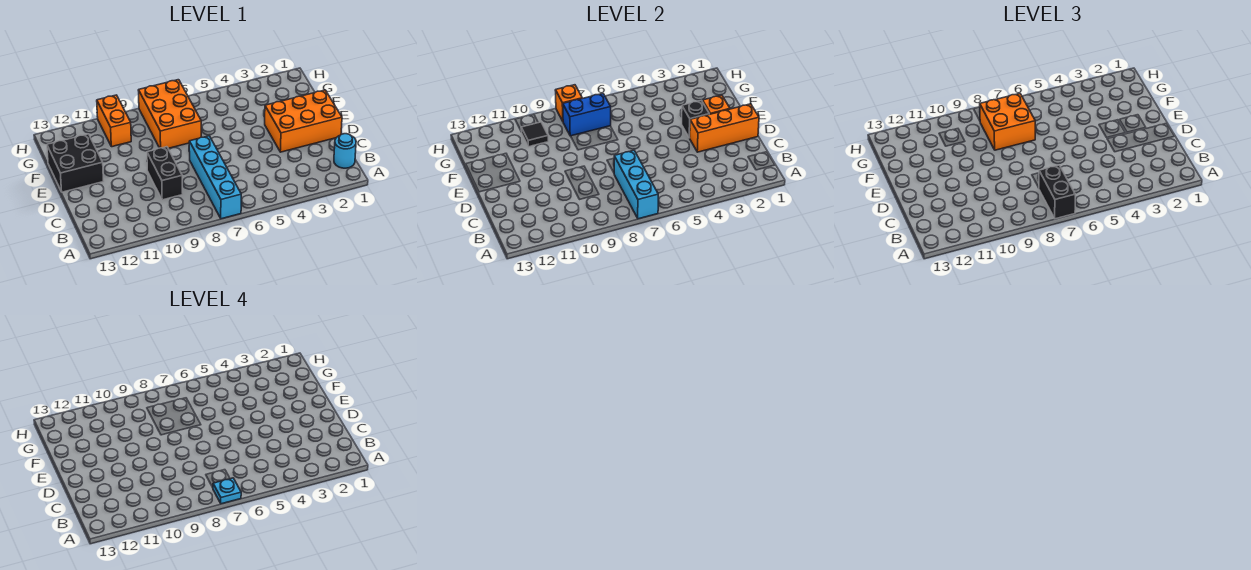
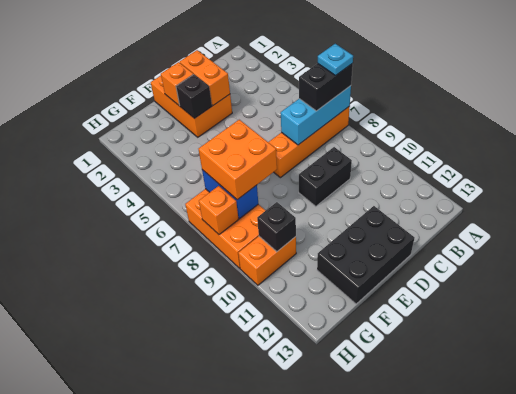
cyan 1x4 brick [189,136,241,219] -> orange 1x4 brick [268,106,350,178]
cyan 1x1 round brick [334,134,356,168] -> none
orange 1x3 brick [690,104,759,152] -> orange 1x2 brick [180,50,230,105]
black 2x2 brick [47,134,103,192] -> black 2x3 brick [317,206,415,304]
orange 2x3 brick [138,80,201,148] -> orange 2x3 brick turned to [185,189,266,268]
black 1x1 tile [521,122,548,147] -> black 1x1 brick [257,202,296,252]

